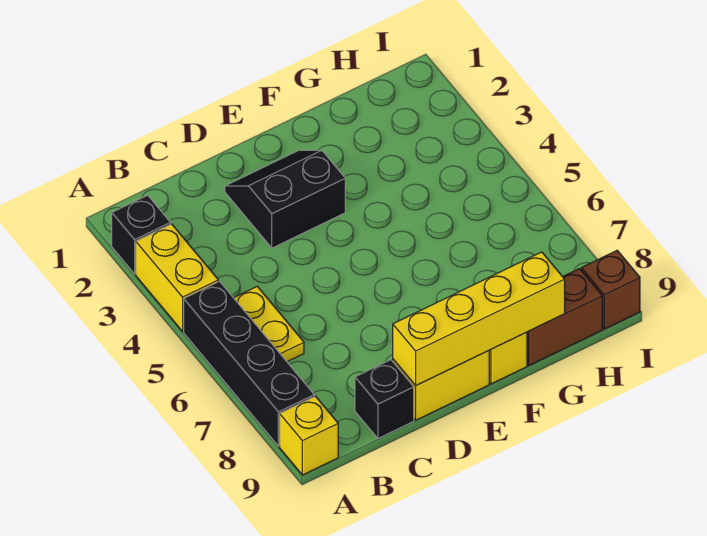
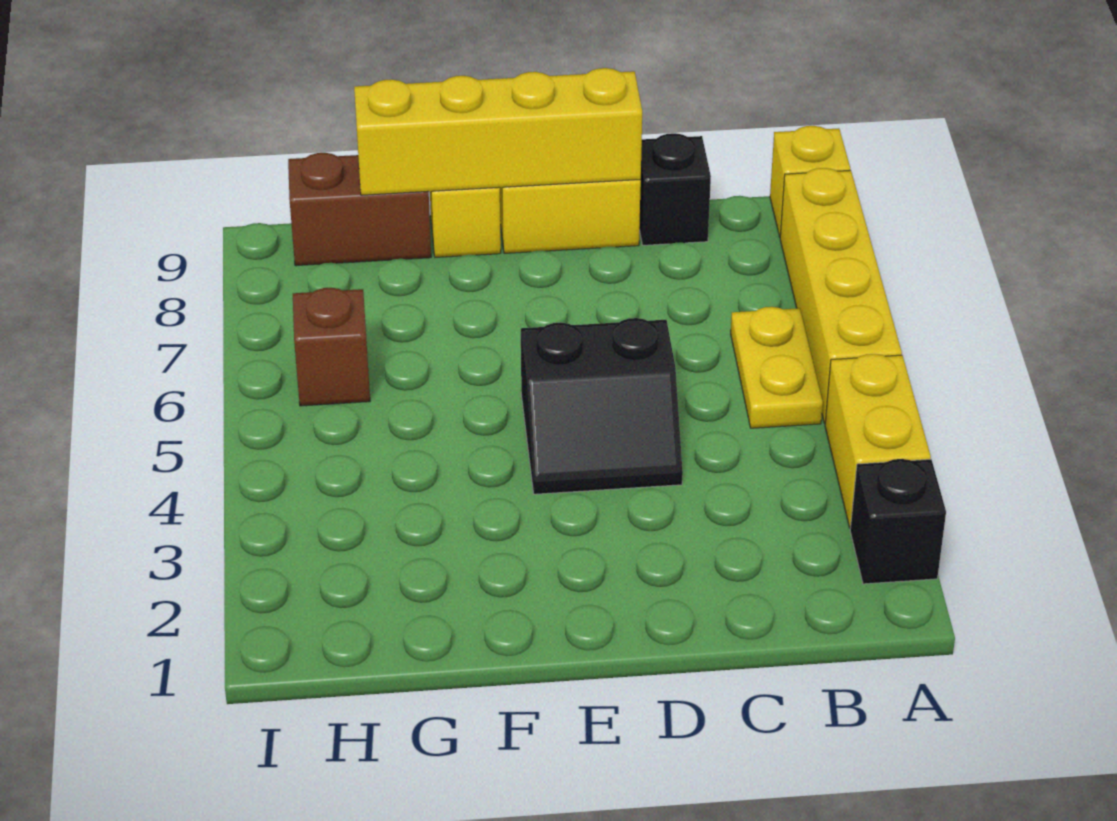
black 1x4 brick [184,281,314,446] -> yellow 1x4 brick [780,168,902,423]
black 2x2 slope [225,150,345,248] -> black 2x2 slope moved to [521,318,683,494]
brown 1x1 brick [581,250,640,329] -> brown 1x1 brick moved to [293,288,370,406]

